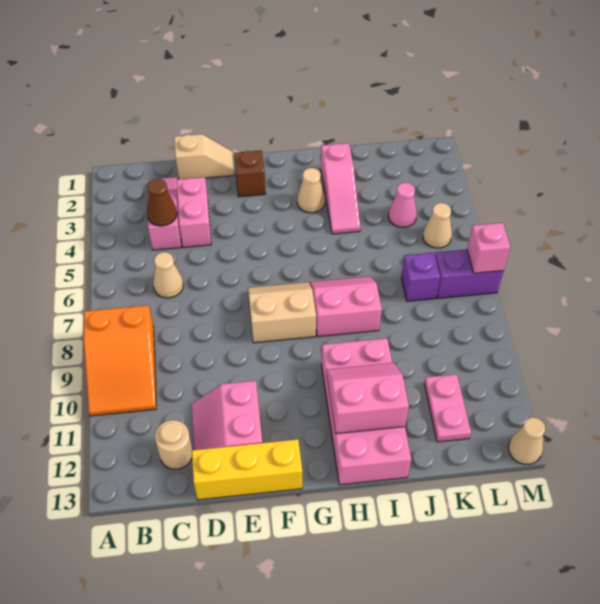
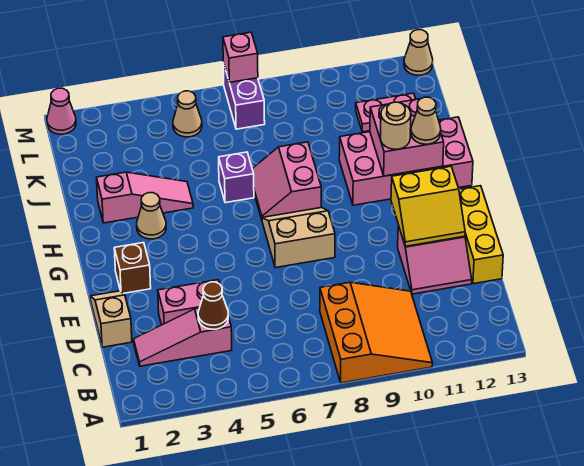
orange 2x3 slope [84,305,156,416] -> orange 3x3 slope [320,282,433,383]
tan 1x1 cone [153,252,183,298] -> tan 1x1 cone moved to [411,97,441,144]
tan 1x1 round brick [155,420,192,469] -> tan 1x1 round brick moved to [380,102,411,149]
none -> yellow 2x2 slope [391,166,465,246]
tan 2x2 slope [248,282,316,343] -> tan 2x2 slope turned to [262,208,335,268]
pink 2x2 slope [327,363,409,434] -> pink 2x2 brick [370,99,444,176]
pink 1x1 cone [388,183,417,228] -> pink 1x1 cone moved to [47,88,76,134]
purple 1x1 brick [401,253,440,301] -> purple 1x1 brick moved to [219,152,254,203]

